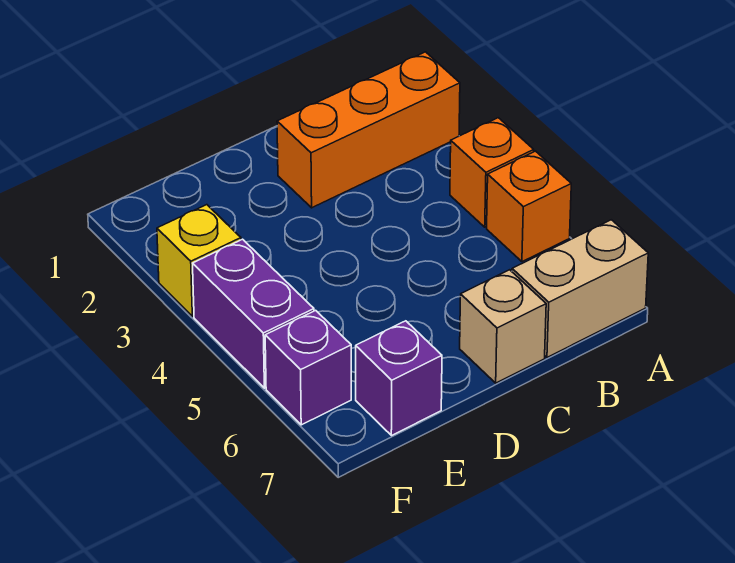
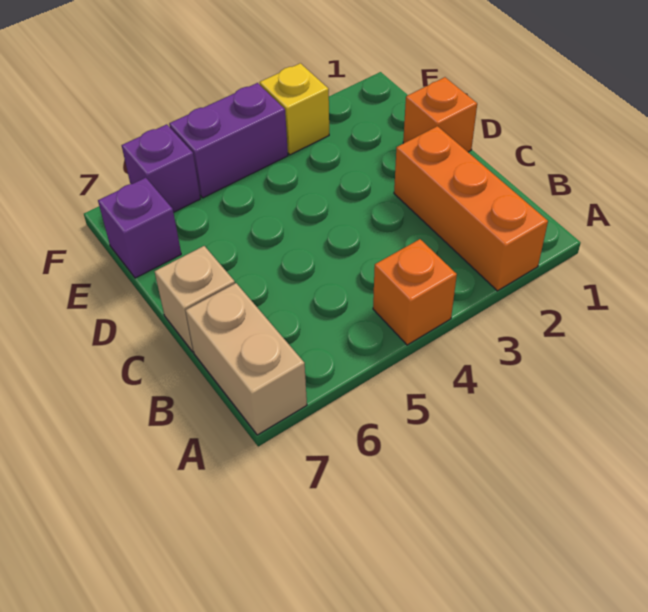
orange 1x1 brick [487,151,571,262] -> orange 1x1 brick moved to [403,77,477,152]

